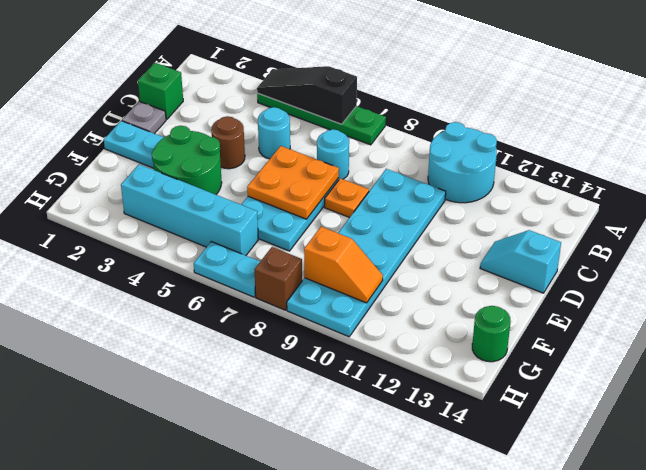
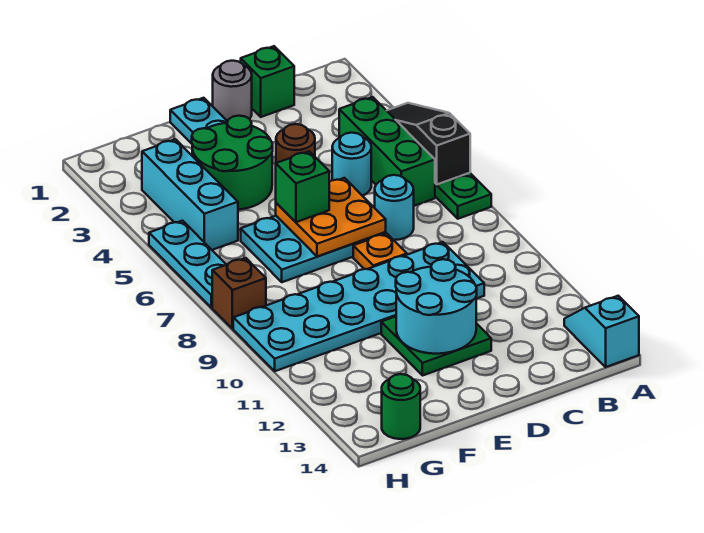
cyan 2x2 round brick [428,122,497,203] -> cyan 2x2 round brick moved to [396,259,477,354]
none -> green 1x3 brick [339,97,435,206]
grey 1x1 plate [122,101,166,134] -> grey 1x1 round brick [213,61,252,121]
none -> green 2x2 plate [381,317,491,376]
cyan 1x2 slope [480,230,561,293] -> cyan 1x2 slope moved to [564,296,639,367]
none -> green 1x1 brick [276,151,329,222]
cyan 1x4 brick [121,164,258,255] -> cyan 1x3 brick [142,139,238,250]
orange 1x2 slope [304,227,383,303] -> none
cyan 1x2 plate [194,242,260,297] -> cyan 1x3 plate [149,221,227,308]

